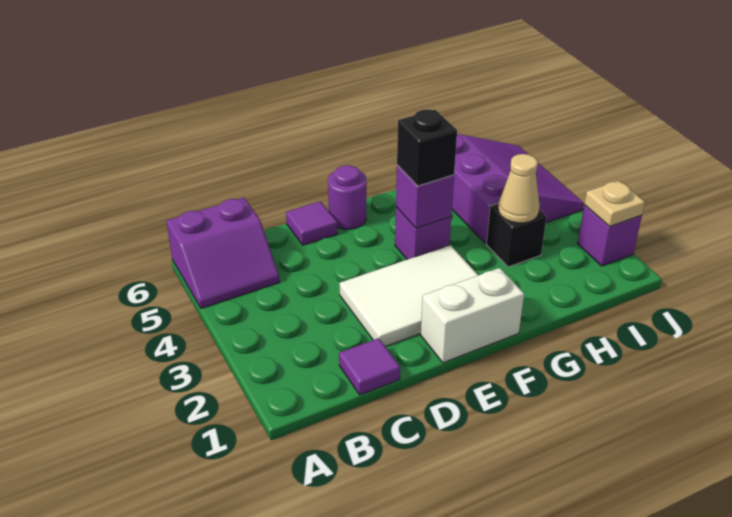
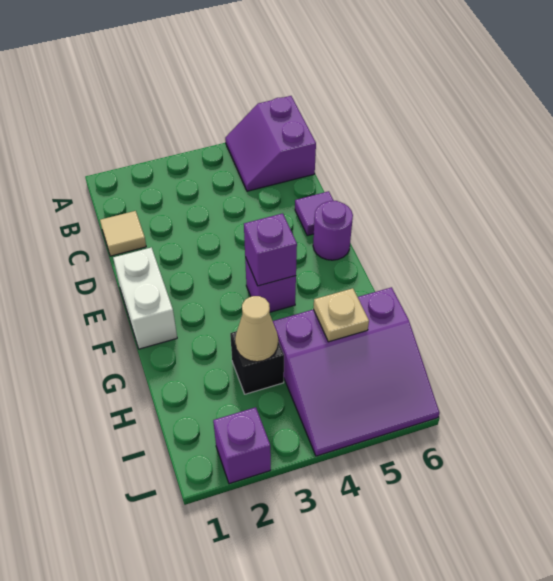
purple 1x1 tile [339,338,400,395] -> tan 1x1 tile [100,211,146,256]
white 2x3 tile [339,245,478,347] -> none
black 1x1 brick [397,110,457,186] -> none
tan 1x1 plate [584,181,645,226] -> tan 1x1 plate moved to [313,288,369,342]

